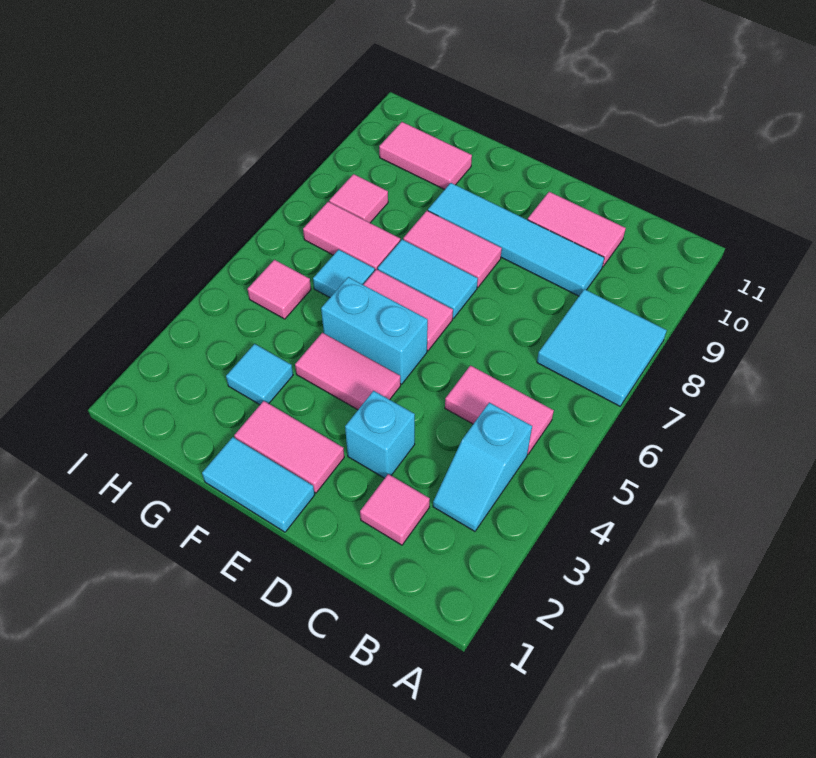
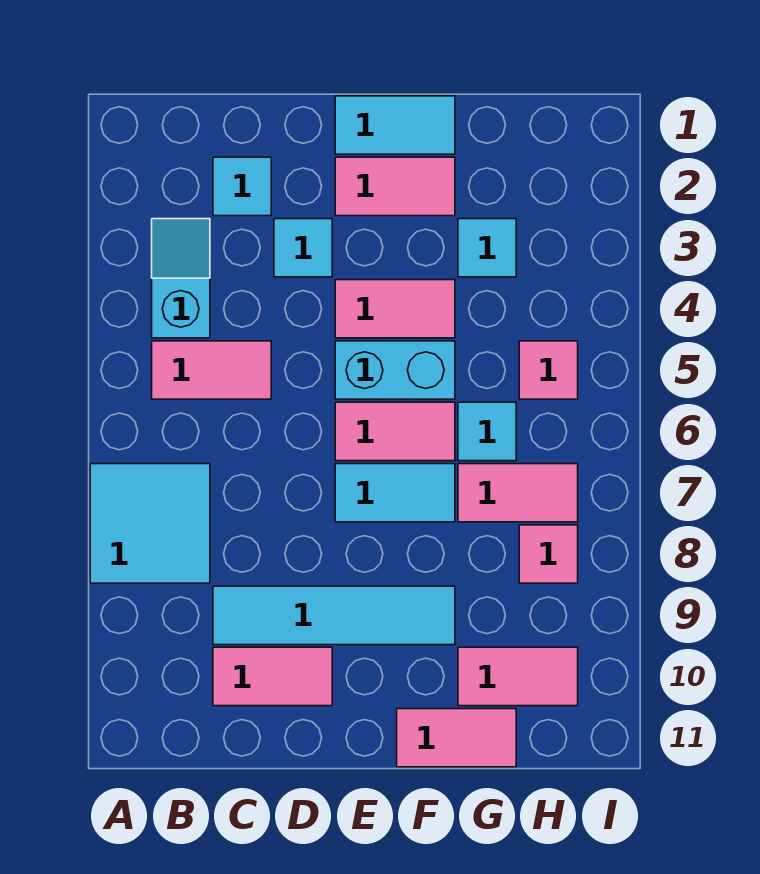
pink 1x1 tile [360,474,430,545] -> cyan 1x1 tile [213,157,271,216]
cyan 1x1 brick [345,391,415,478] -> cyan 1x1 tile [274,219,332,277]
pink 1x2 tile [403,211,502,287] -> pink 1x2 tile moved to [397,709,516,767]

